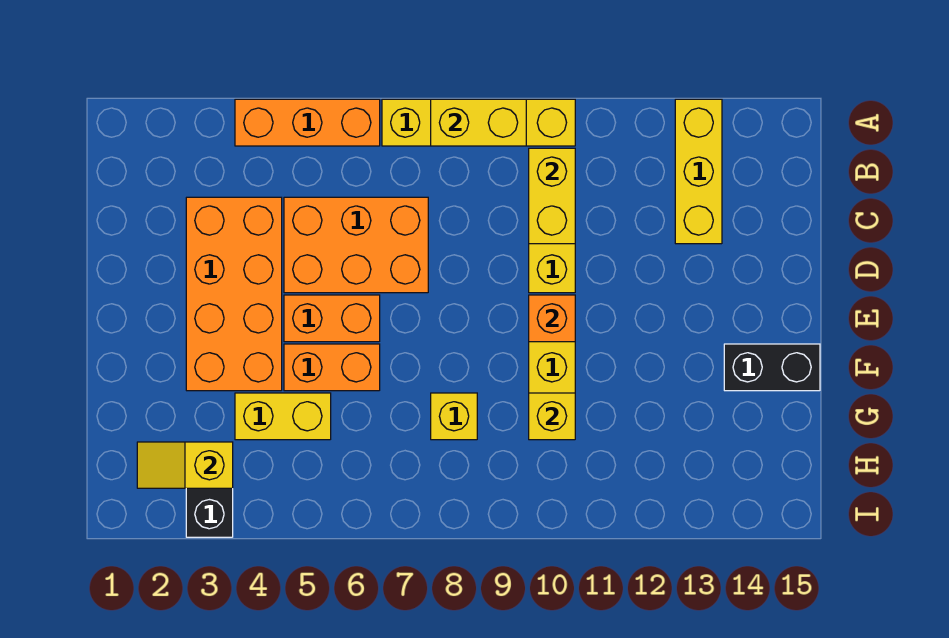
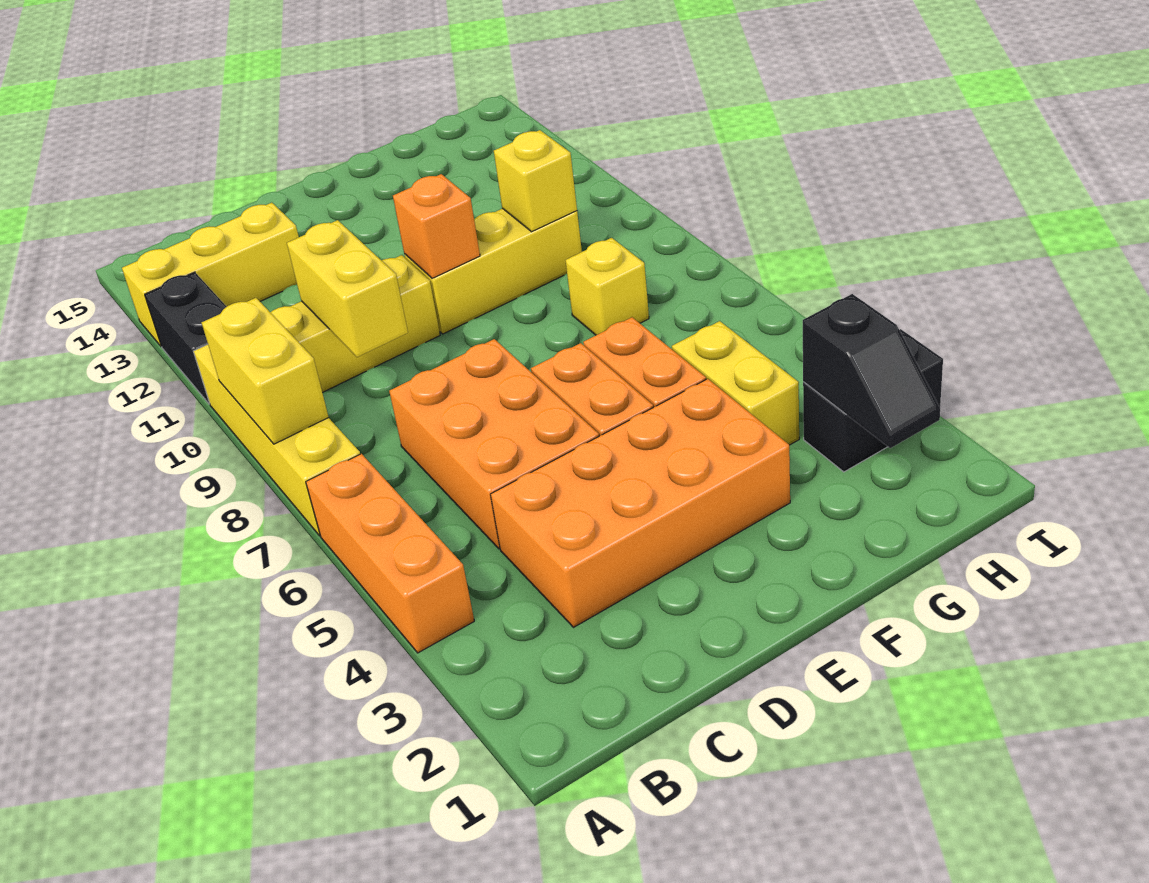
yellow 1x2 brick [529,148,575,244] -> yellow 1x2 brick turned to [287,220,408,357]
black 1x2 brick [724,344,820,391] -> black 1x2 brick moved to [145,272,227,404]
yellow 1x2 slope [137,442,233,488] -> black 1x2 slope [803,294,940,448]

